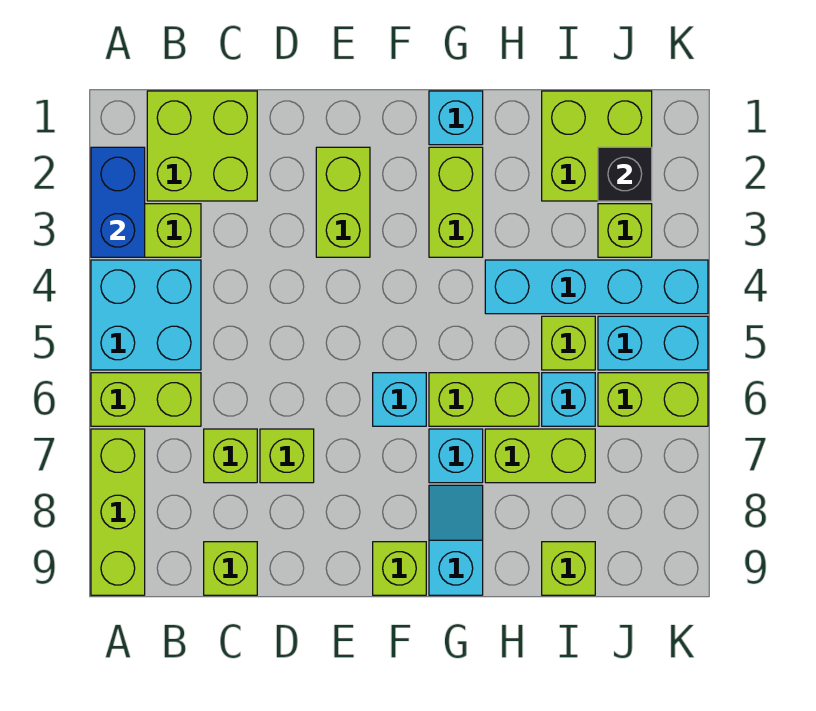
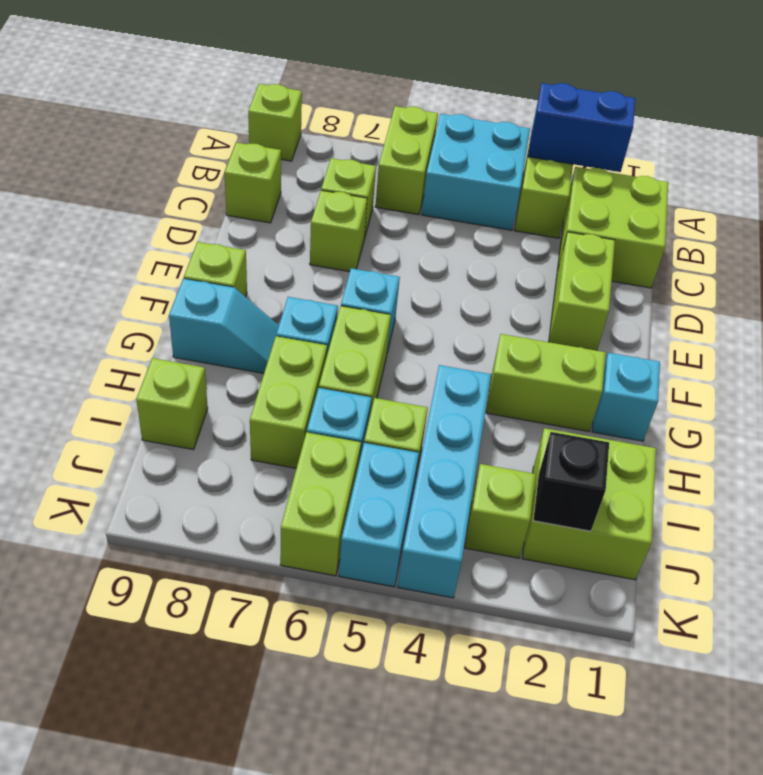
lime 1x3 brick [91,429,145,595] -> lime 1x1 brick [248,84,302,161]
lime 1x2 brick [316,147,370,257] -> lime 1x2 brick turned to [549,232,615,351]

